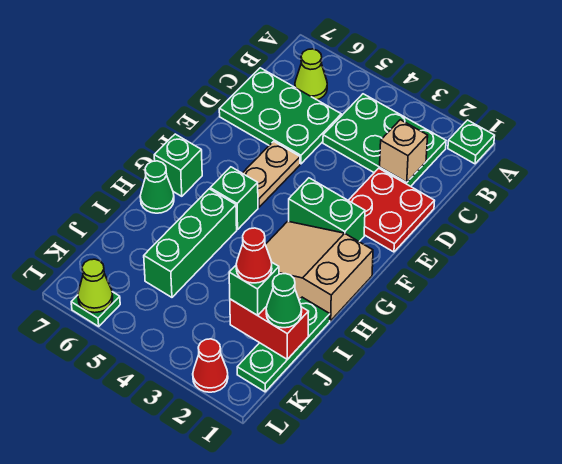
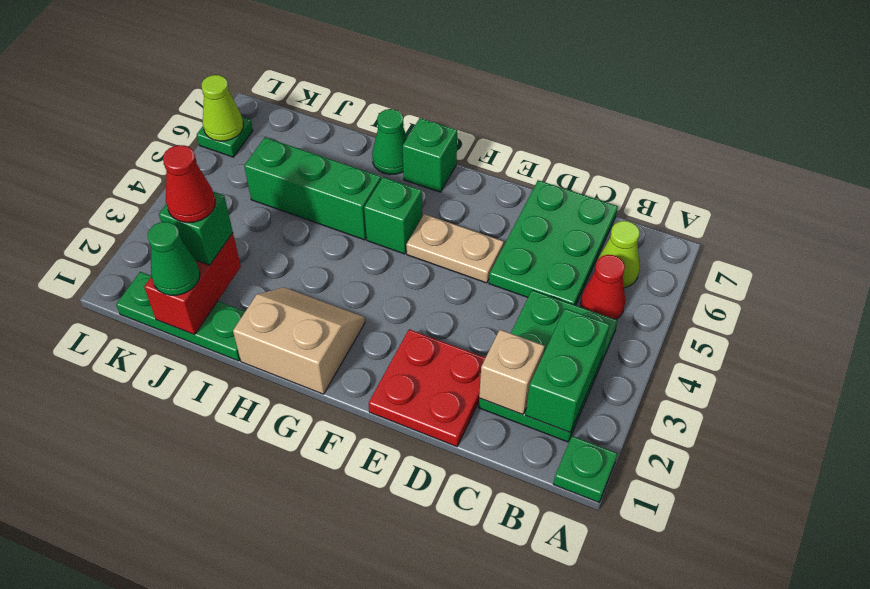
green 1x2 brick [289,178,365,242] -> green 1x2 brick moved to [526,309,610,432]
tan 2x3 slope [265,221,373,321] -> tan 2x2 slope [233,287,365,394]
red 1x1 cone [193,339,228,392] -> red 1x1 cone moved to [581,255,626,319]

